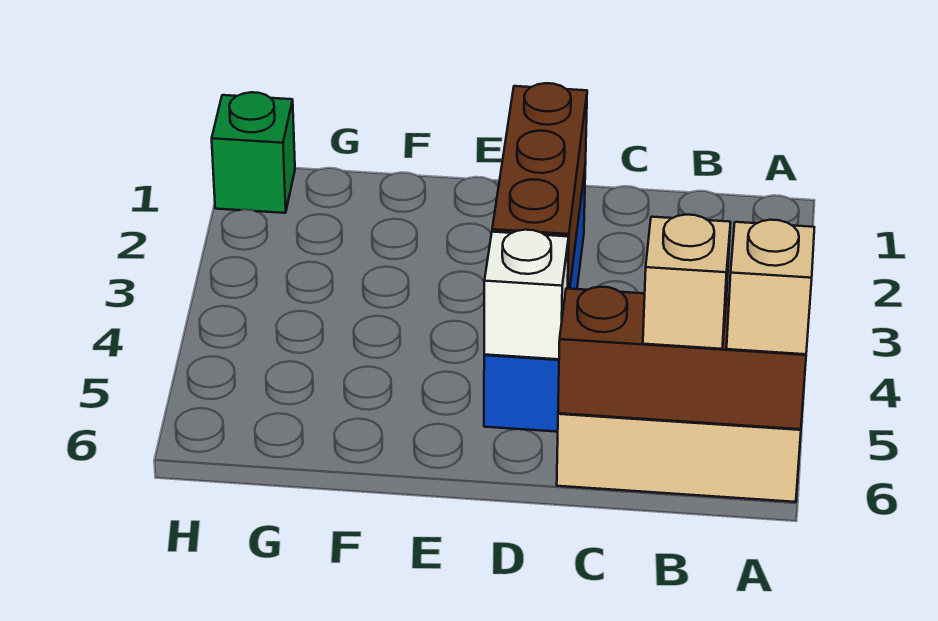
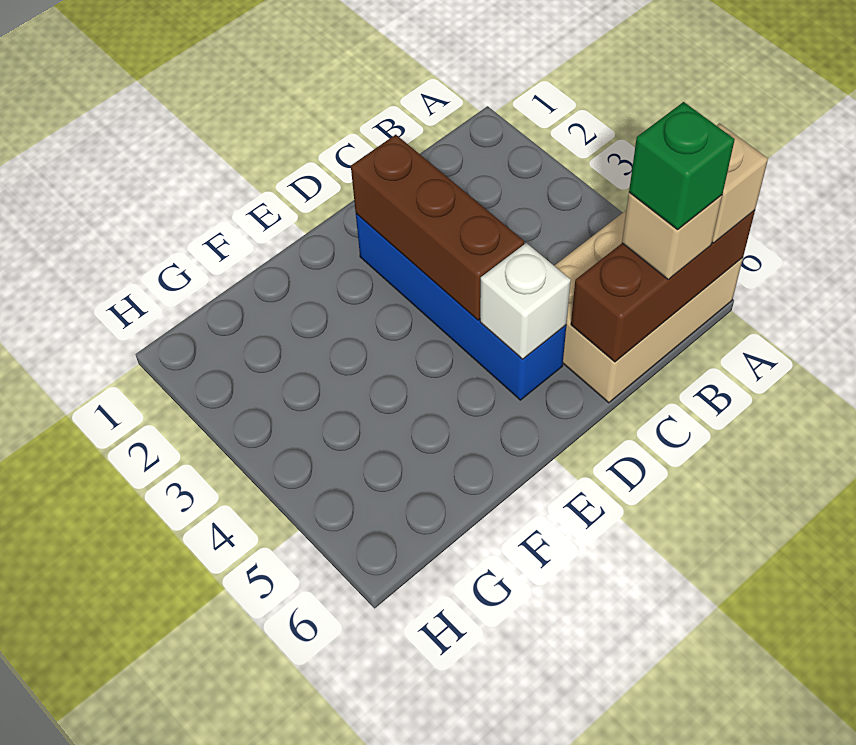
green 1x1 brick [212,92,295,213] -> green 1x1 brick moved to [629,102,735,230]

